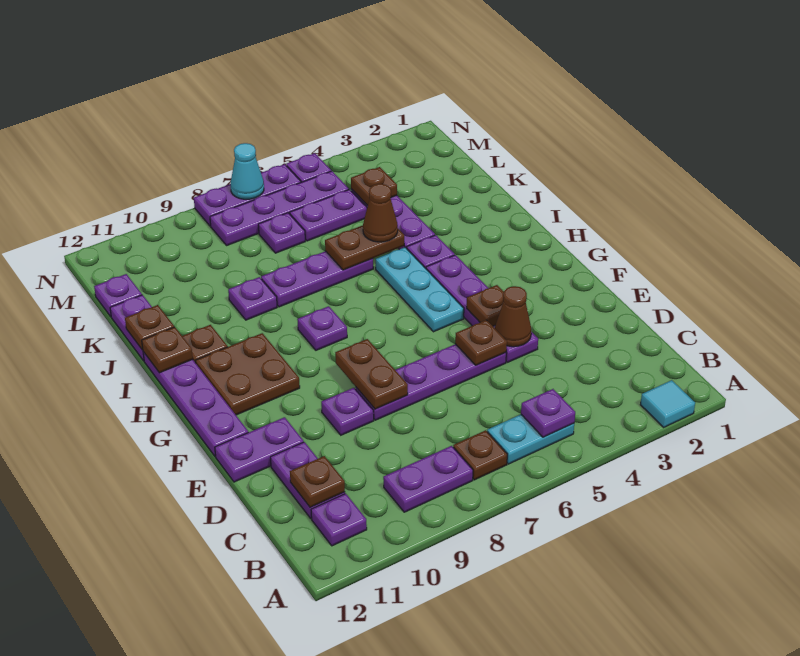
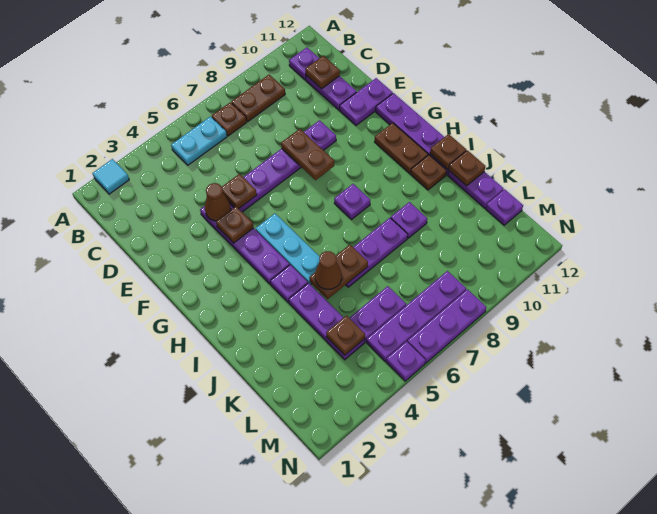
purple 1x1 plate [521,389,575,437] -> none
purple 1x2 plate [383,446,473,512] -> brown 1x2 plate [231,75,285,121]
brown 2x2 plate [195,333,300,415] -> brown 1x2 plate [375,123,428,173]
purple 1x1 plate [258,213,305,253] -> none
cyan 1x1 cone [231,143,264,199] -> none

